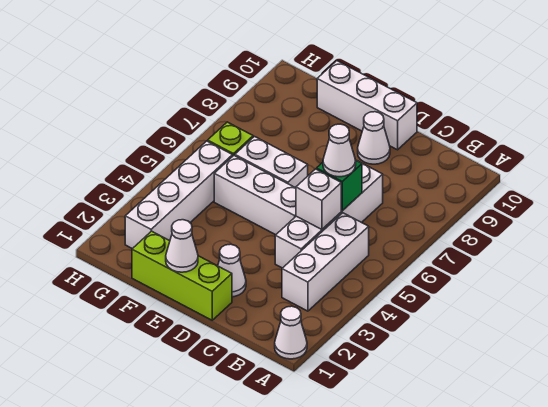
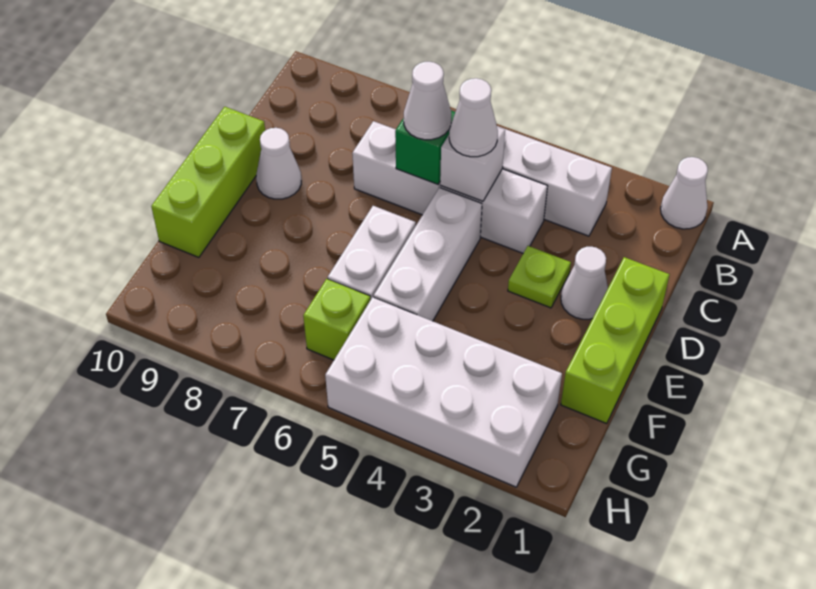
none -> lime 1x1 plate [508,246,571,308]
white 1x3 brick [317,61,417,150] -> lime 1x3 brick [151,107,265,257]
white 1x1 cone [166,220,198,272] -> white 1x1 cone moved to [449,78,498,157]
white 1x4 brick [125,141,233,249] -> white 2x4 brick [325,297,562,487]

